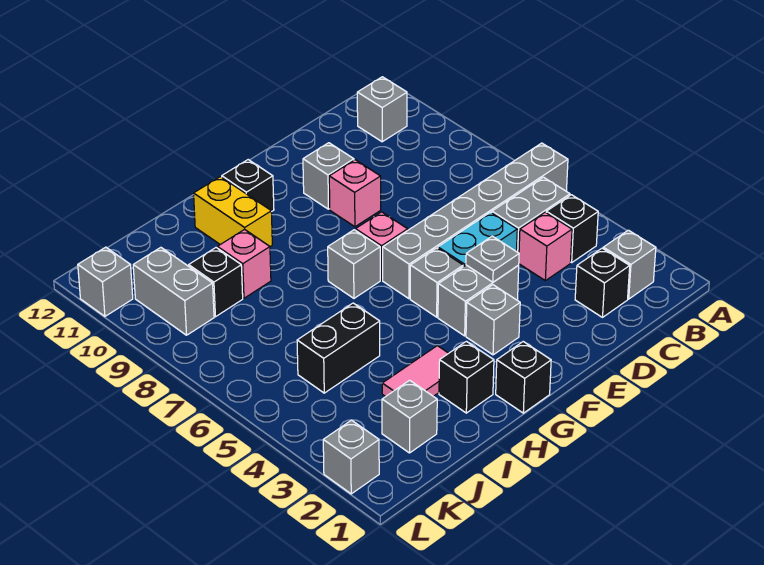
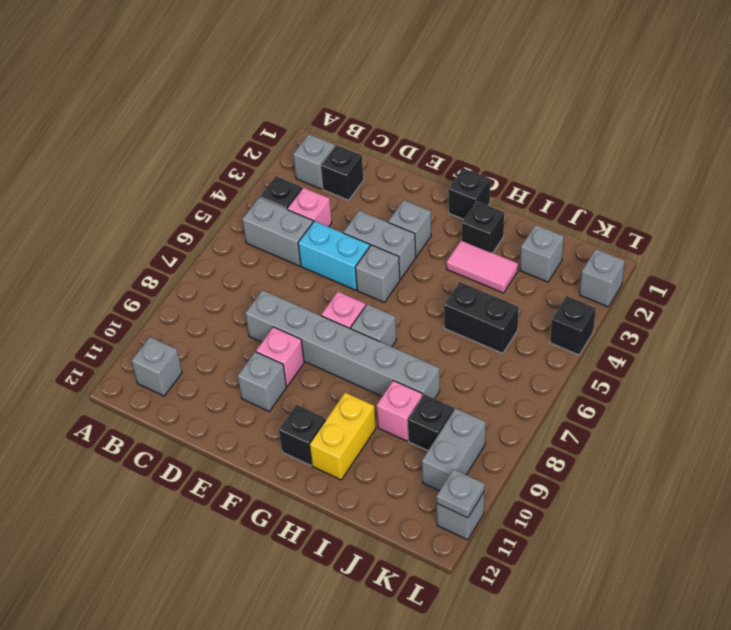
grey 1x6 brick [383,143,568,299] -> grey 1x6 brick moved to [245,290,440,399]
grey 1x1 plate [466,236,519,282] -> grey 1x1 plate moved to [436,469,485,518]
none -> black 1x1 brick [550,296,596,355]

